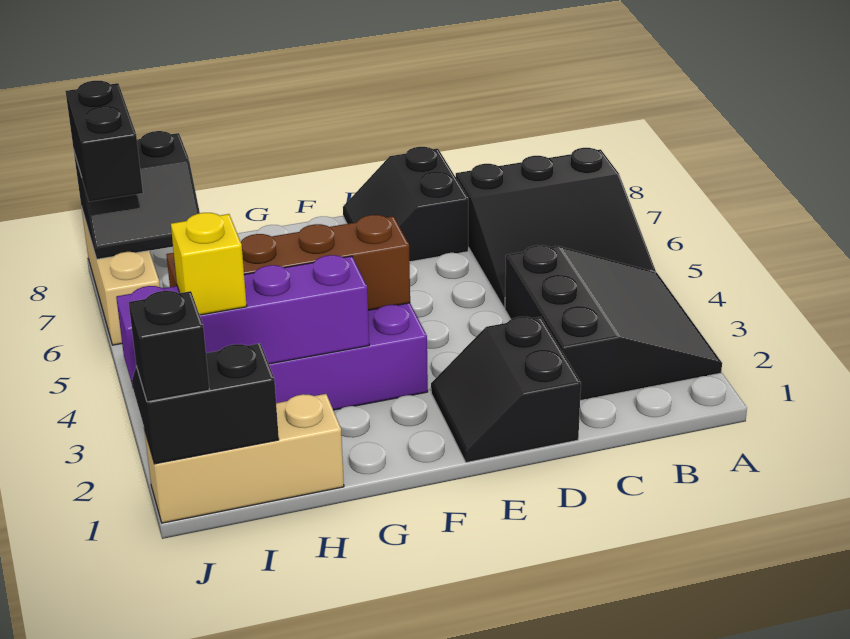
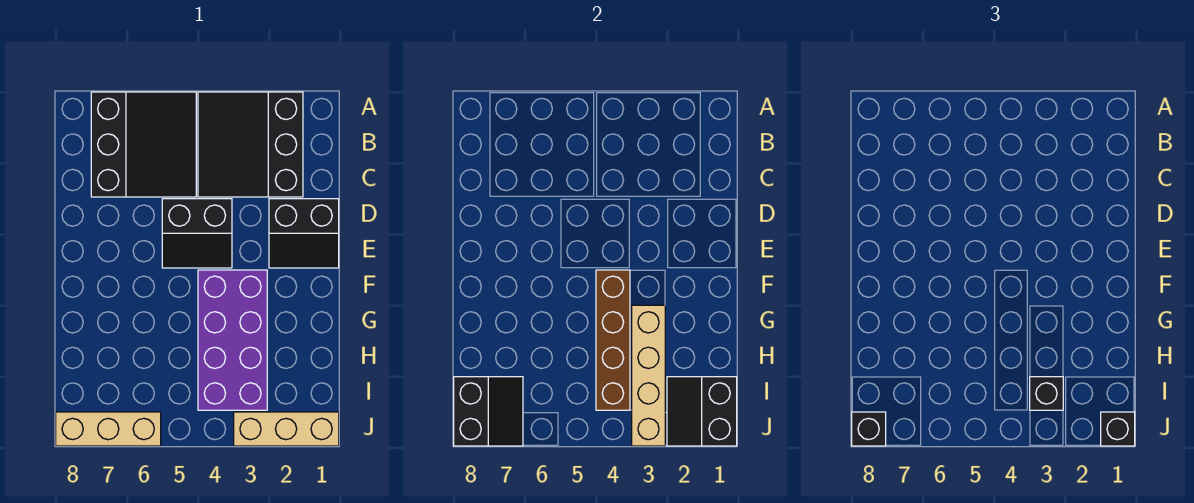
black 3x3 slope [505,245,722,400] -> black 3x3 slope turned to [198,92,303,197]
black 2x2 slope [343,147,468,262] -> black 2x2 slope moved to [162,199,232,268]
purple 1x4 brick [116,255,369,387] -> tan 1x4 brick [632,305,665,446]
tan 1x3 brick [144,394,344,523] -> tan 1x3 brick turned to [234,412,339,446]
yellow 1x1 brick [171,213,247,315] -> black 1x1 brick [1030,377,1063,410]
black 1x2 brick [66,81,143,202] -> black 1x1 brick [852,412,886,446]

